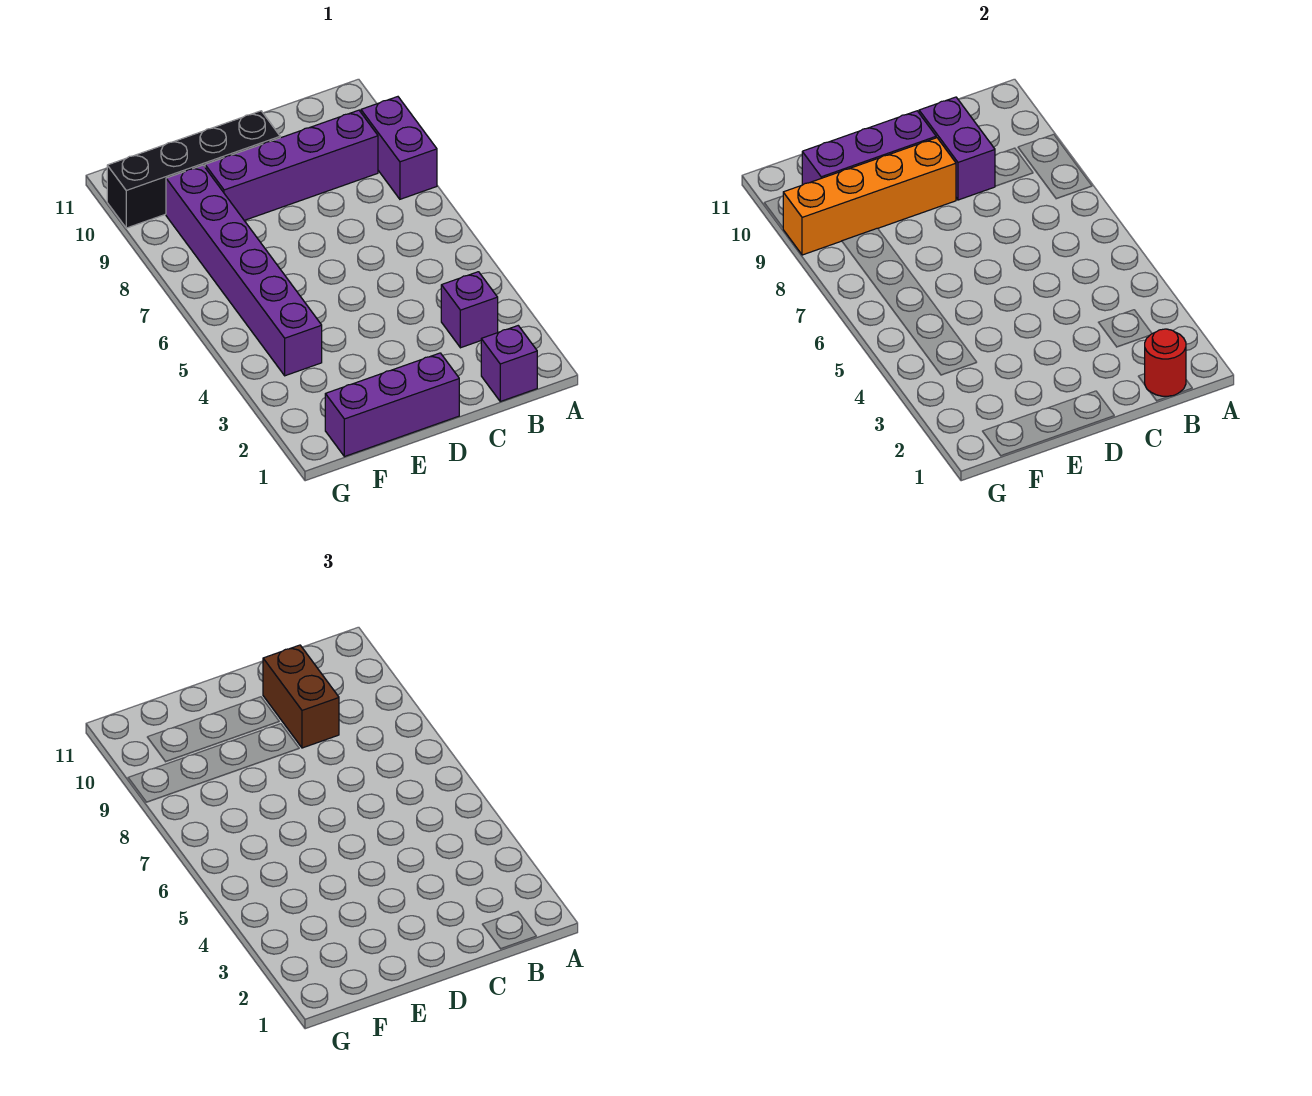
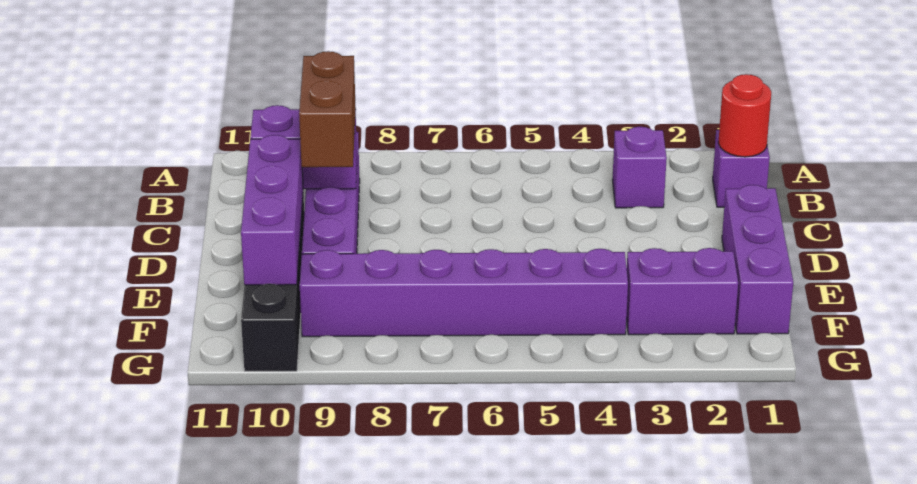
purple 1x2 brick [361,97,437,199] -> purple 1x2 brick moved to [626,248,738,335]
brown 1x2 brick [263,645,339,748] -> brown 1x2 brick turned to [299,51,356,167]
orange 1x4 brick [783,138,956,255] -> none

